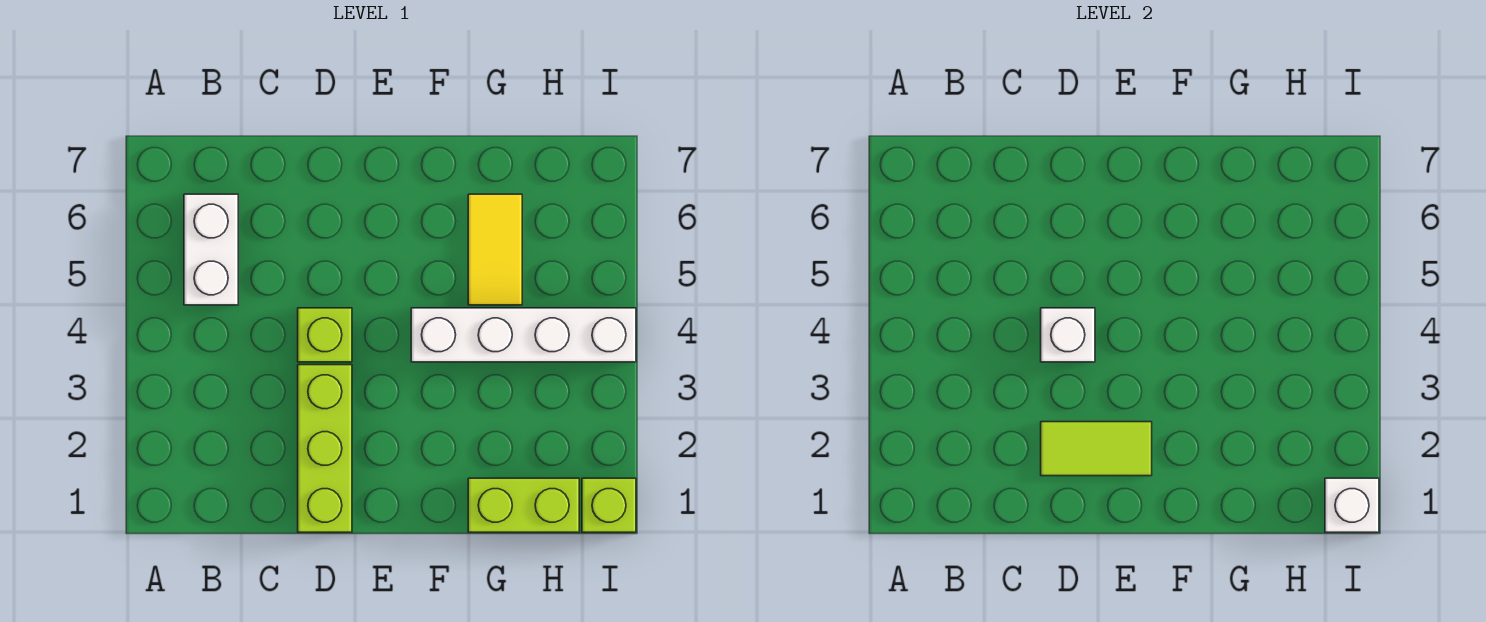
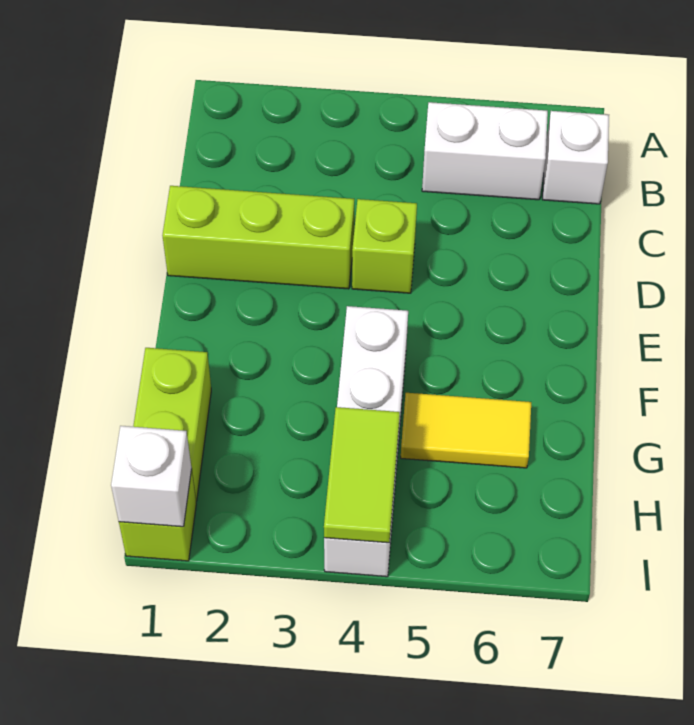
lime 1x2 tile [1041,422,1152,476] -> lime 1x2 tile moved to [324,407,400,543]
white 1x1 brick [1041,308,1095,362] -> white 1x1 brick moved to [542,111,609,204]

